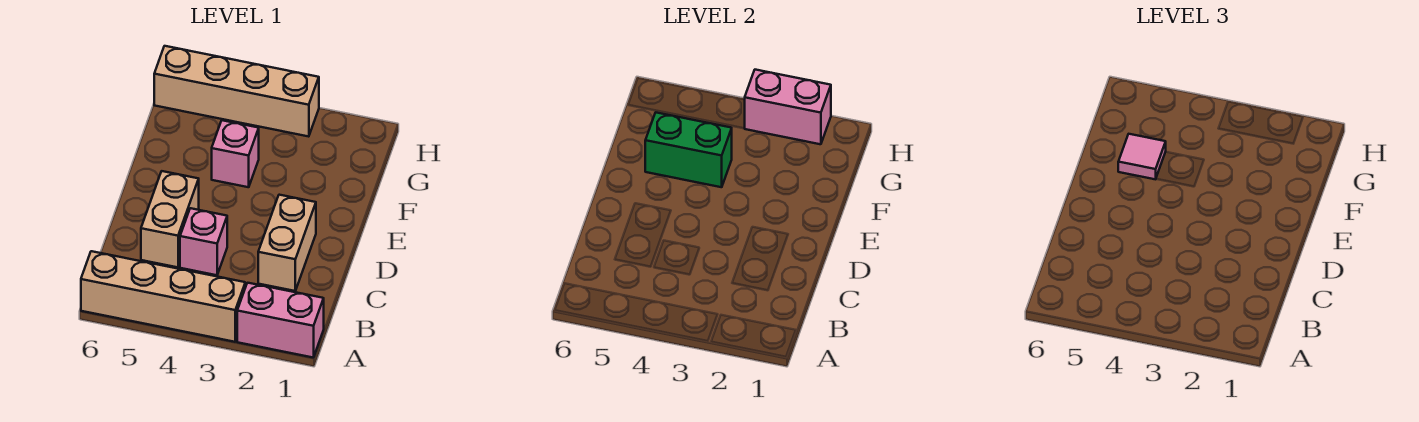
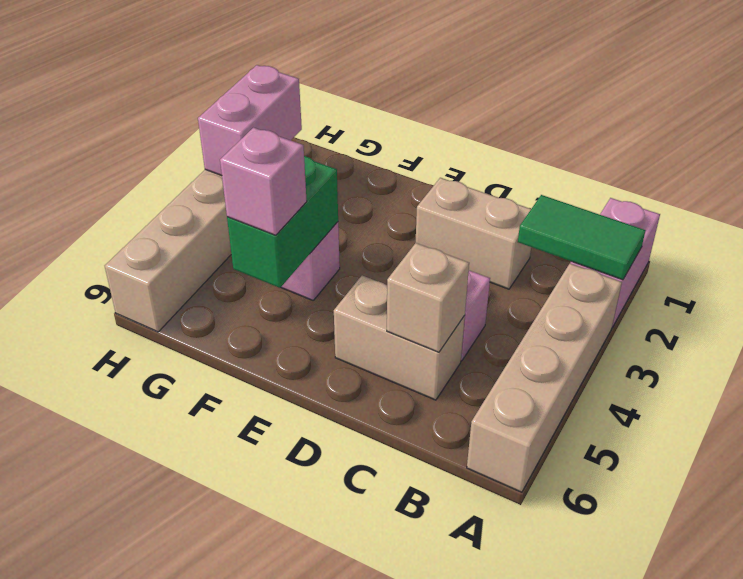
none -> green 1x2 tile [518,195,646,280]
none -> tan 1x1 brick [387,243,469,352]
pink 1x1 tile [1118,134,1166,179] -> pink 1x1 brick [220,128,307,235]

